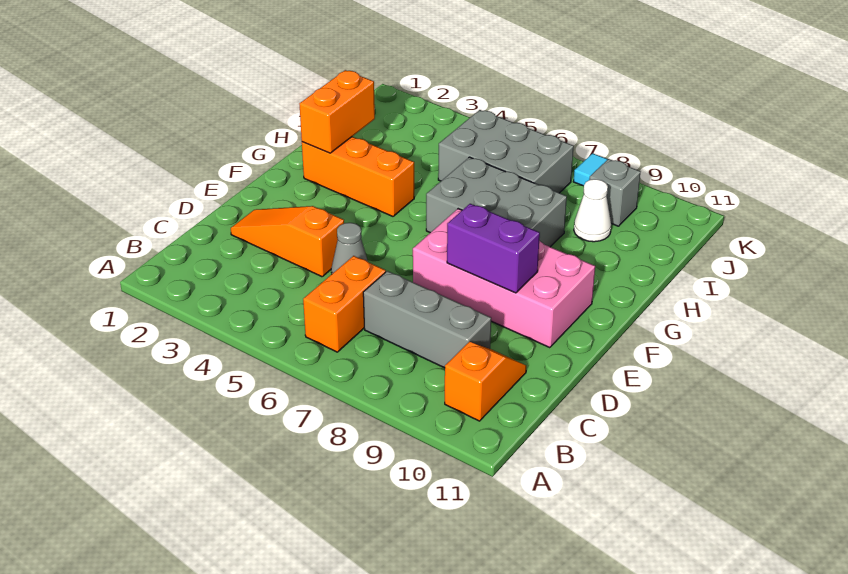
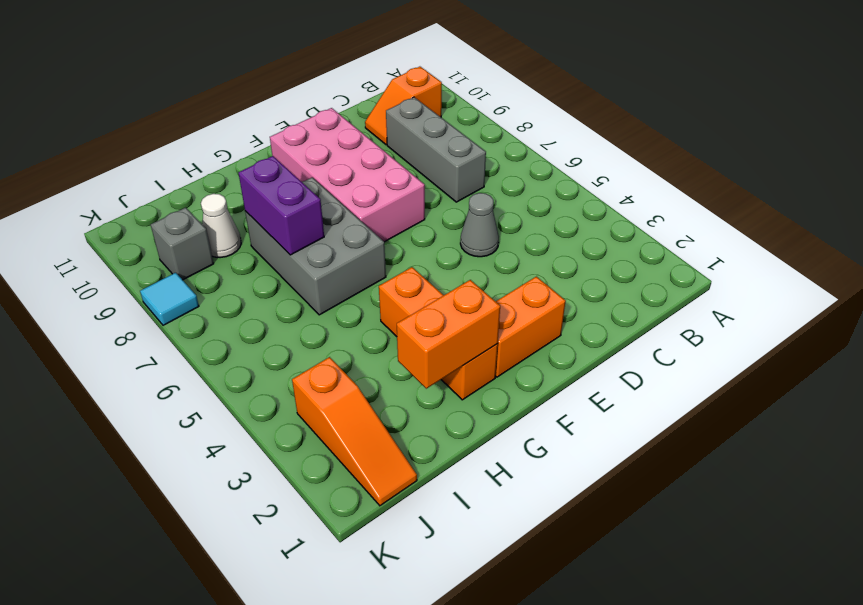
orange 1x2 brick [303,256,386,352] -> orange 1x2 brick moved to [495,277,566,377]
orange 1x3 slope [231,206,344,277] -> orange 1x3 slope moved to [292,357,417,506]
purple 1x2 brick [447,204,540,293] -> purple 1x2 brick moved to [239,156,324,255]
grey 2x3 brick [438,110,574,193] -> none

